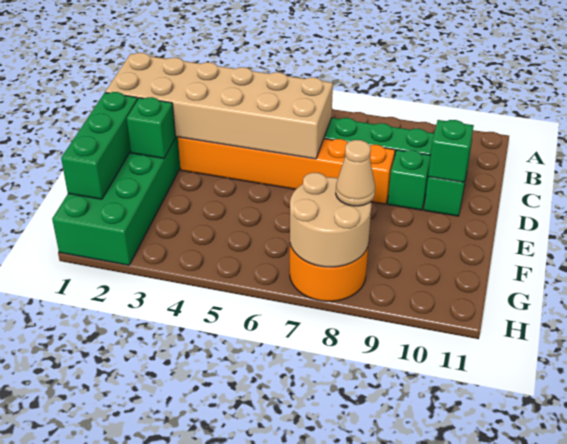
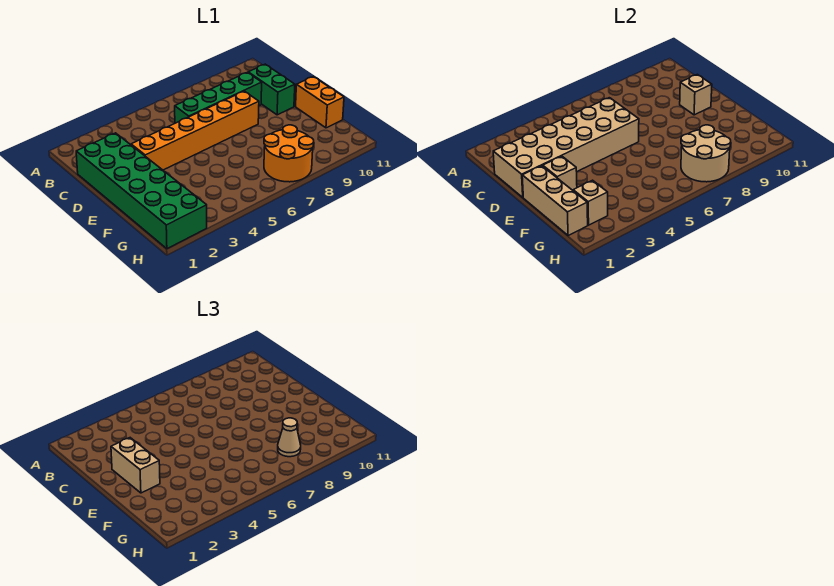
none -> tan 1x2 brick [111,438,160,493]
green 1x1 brick [388,150,431,210] -> none
green 1x1 brick [428,120,474,182] -> tan 1x1 brick [680,74,712,115]
green 1x3 brick [61,92,138,199] -> tan 1x3 brick [522,166,588,236]
green 1x1 brick [127,97,175,158] -> tan 1x1 brick [543,156,577,190]
none -> orange 1x2 brick [296,77,344,128]
none -> tan 1x1 brick [573,180,608,225]

